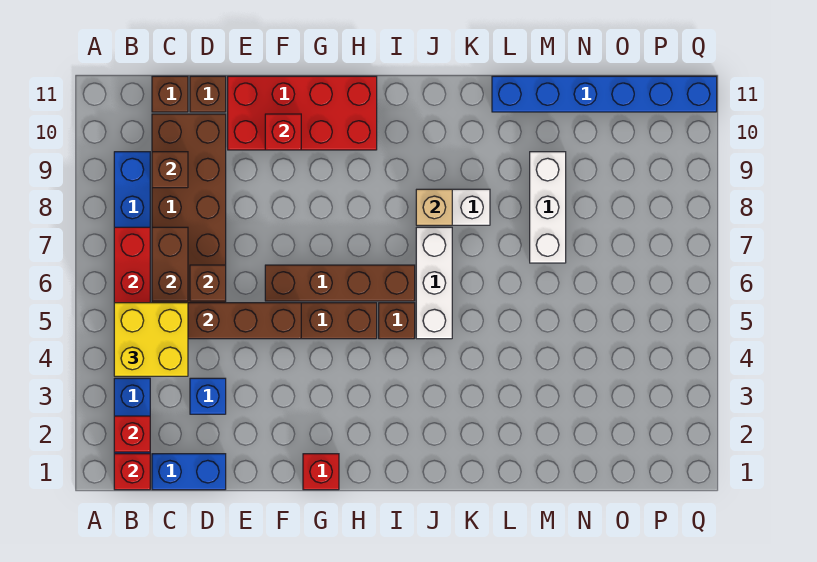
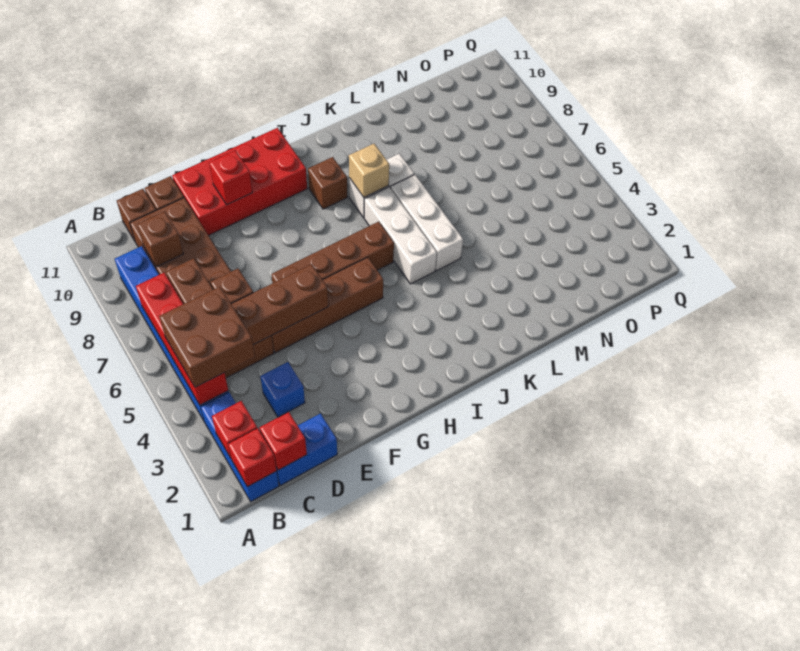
yellow 2x2 brick [114,303,188,376] -> brown 2x2 brick [159,287,255,387]
red 1x1 brick [303,454,339,490] -> red 1x1 brick moved to [260,412,307,470]
brown 1x1 brick [379,303,415,339] -> brown 1x1 brick moved to [308,157,347,209]
blue 1x6 brick [492,76,717,112] -> none
white 1x3 brick [530,152,566,263] -> white 1x3 brick moved to [391,175,463,271]

